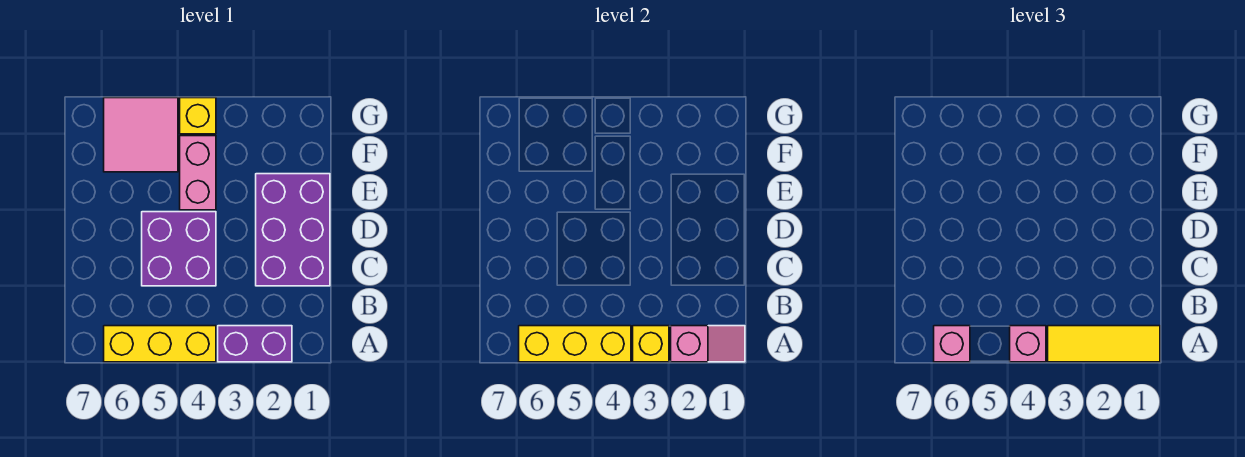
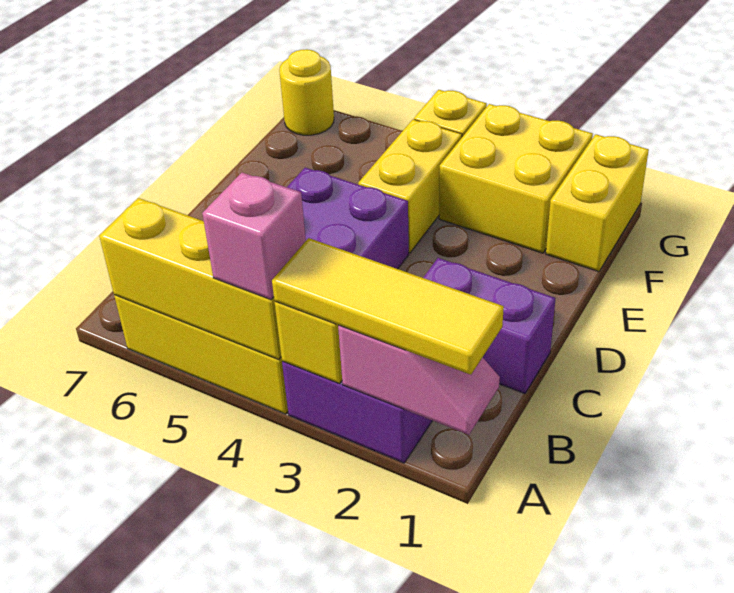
pink 1x1 brick [934,326,970,362] -> none
purple 2x3 brick [256,174,330,286] -> purple 1x2 brick [423,258,556,393]
pink 1x2 brick [180,136,216,210] -> yellow 1x2 brick [358,119,462,253]
none -> yellow 1x2 brick [546,134,649,272]
none -> yellow 2x2 brick [439,104,593,253]
pink 2x2 tile [104,98,178,172] -> none
none -> yellow 1x1 round brick [279,49,334,135]

